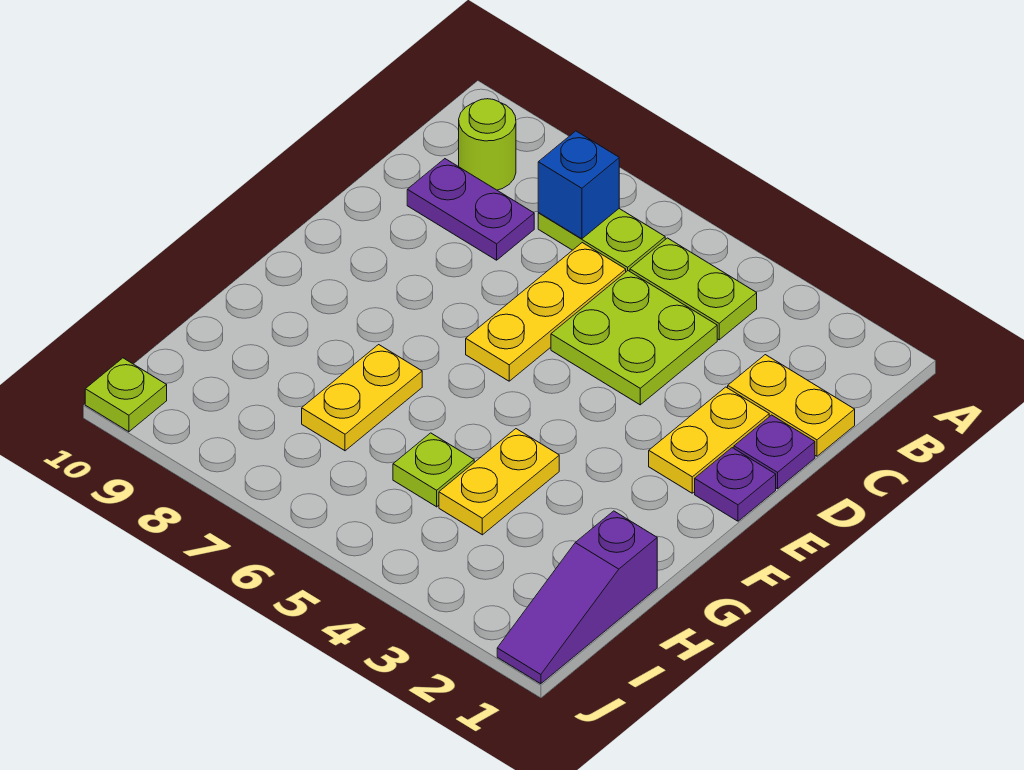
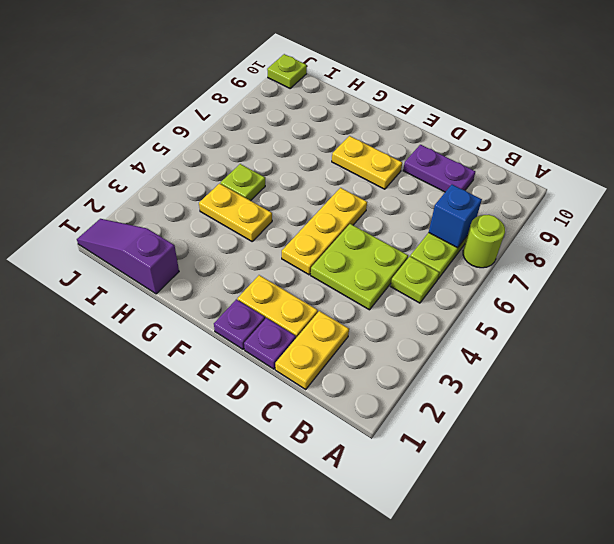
lime 1x2 plate [630,238,757,340] -> lime 1x1 plate [390,256,439,303]
lime 1x1 round brick [459,99,516,190] -> lime 1x1 round brick moved to [463,215,505,268]
yellow 1x3 plate [466,243,626,381] -> yellow 1x3 plate turned to [282,188,367,275]
purple 1x2 plate [407,159,534,260] -> purple 1x2 plate turned to [403,145,475,192]
yellow 1x2 plate [302,345,422,451] -> yellow 1x2 plate moved to [332,136,402,189]

